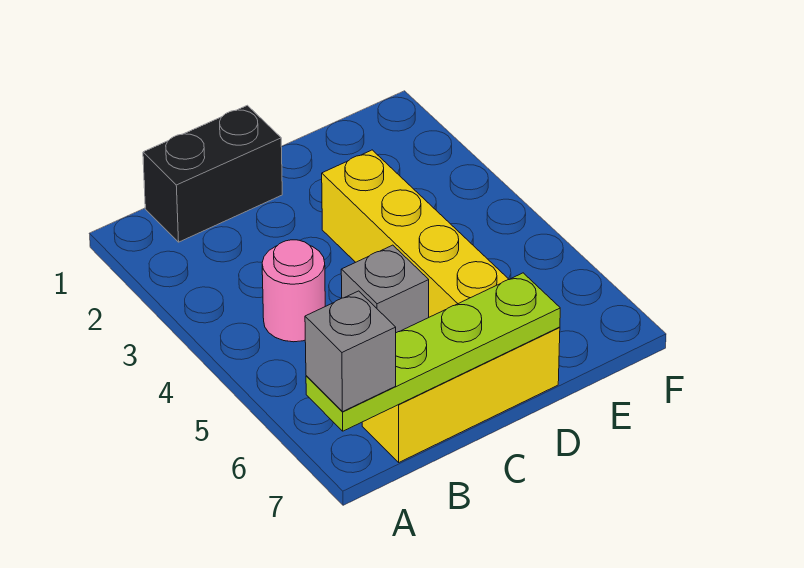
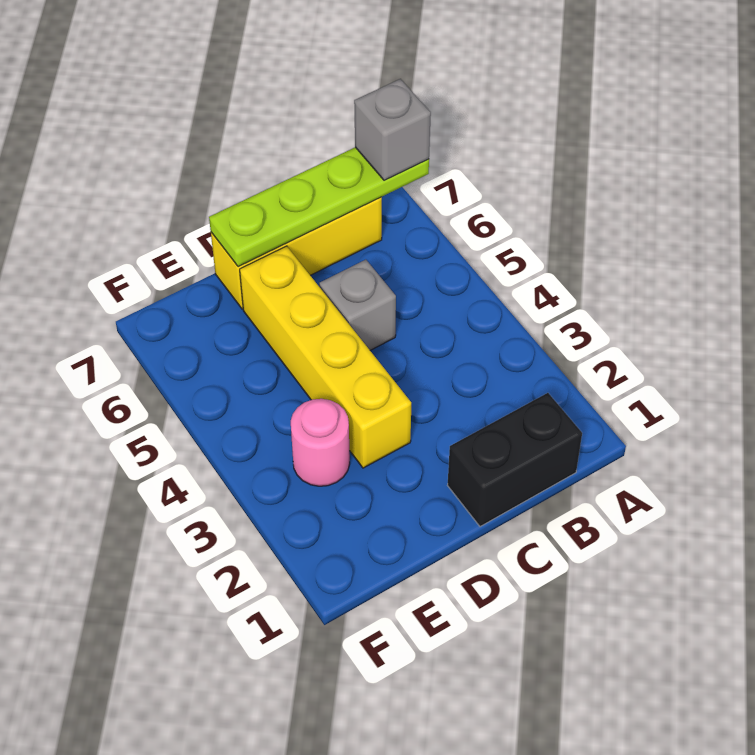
pink 1x1 round brick [262,240,325,342] -> pink 1x1 round brick moved to [291,399,350,486]

